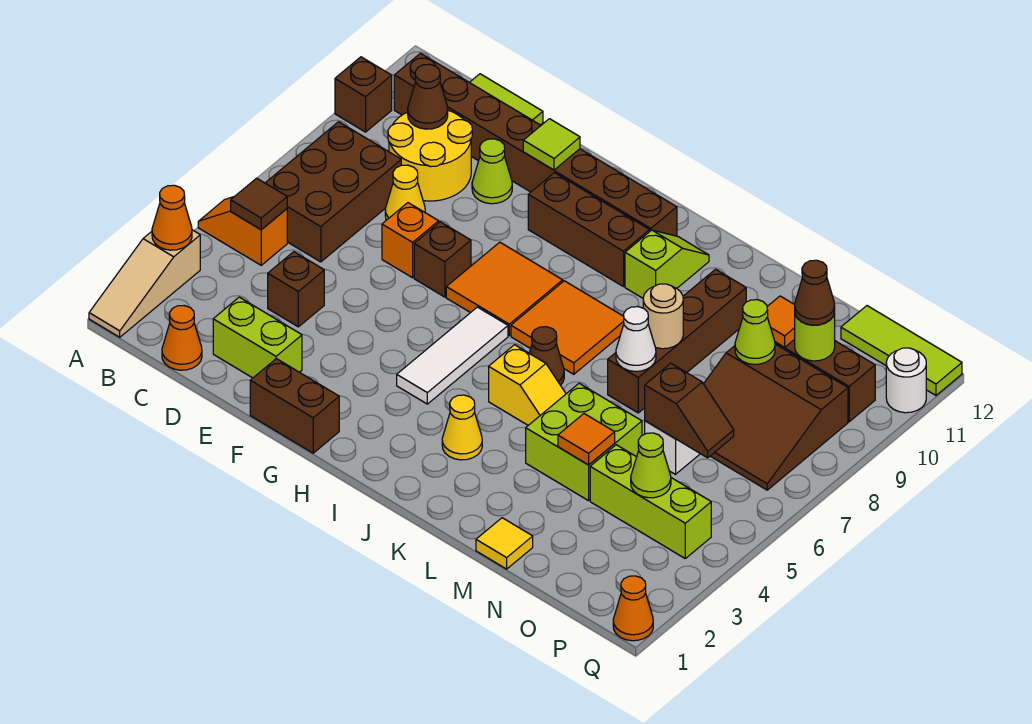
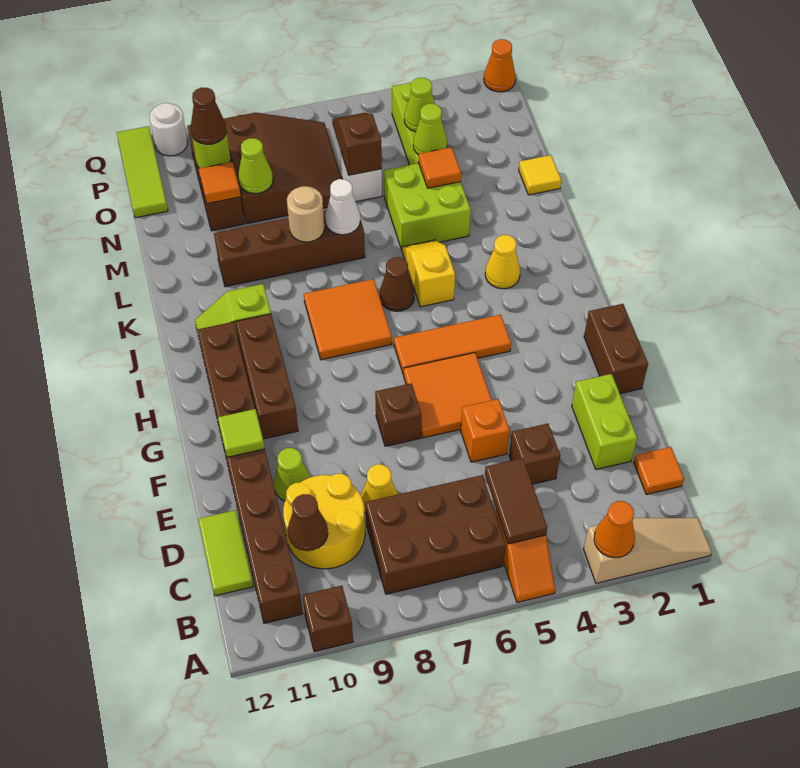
brown 1x1 tile [231,178,287,230] -> brown 1x2 tile [485,458,547,544]
orange 1x1 cone [162,306,202,370] -> orange 1x1 tile [634,447,684,494]
orange 1x1 brick [382,203,439,278] -> orange 1x1 brick moved to [461,399,510,462]
orange 2x2 tile [446,242,563,336] -> orange 2x2 tile moved to [404,353,492,438]
white 1x3 tile [397,307,508,404] -> orange 1x3 tile [394,315,511,375]
none -> lime 1x1 cone [413,104,447,155]

